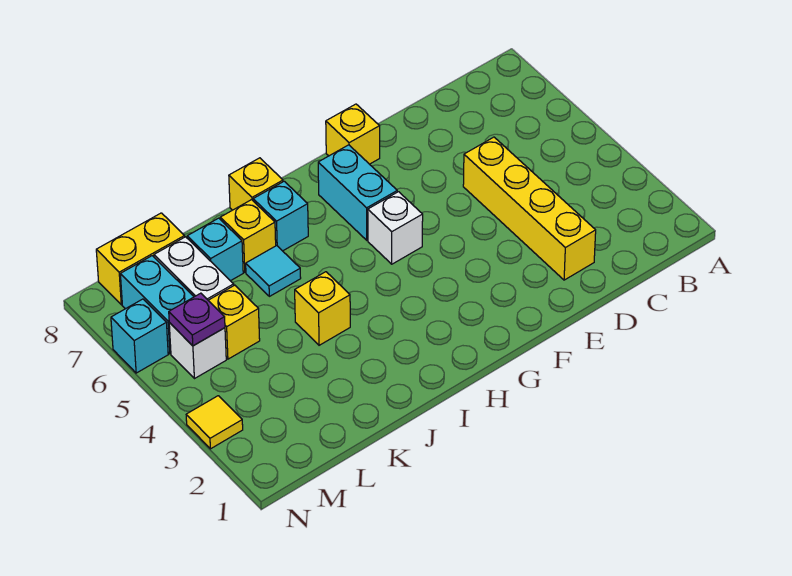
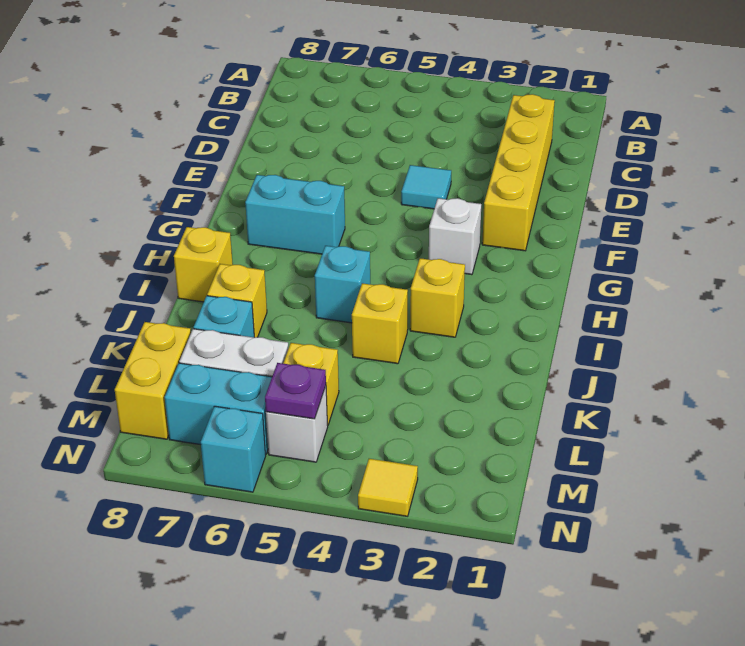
yellow 1x4 brick [463,137,596,280] -> yellow 1x4 brick turned to [482,94,555,251]
yellow 1x1 brick [326,104,380,164] -> yellow 1x1 brick moved to [410,258,465,337]
white 1x1 brick [368,192,423,264] -> white 1x1 brick moved to [429,198,481,275]
cyan 1x1 brick [253,181,308,251] -> cyan 1x1 brick moved to [315,246,370,323]
cyan 1x1 tile [246,246,301,296] -> cyan 1x1 tile moved to [401,165,451,209]

